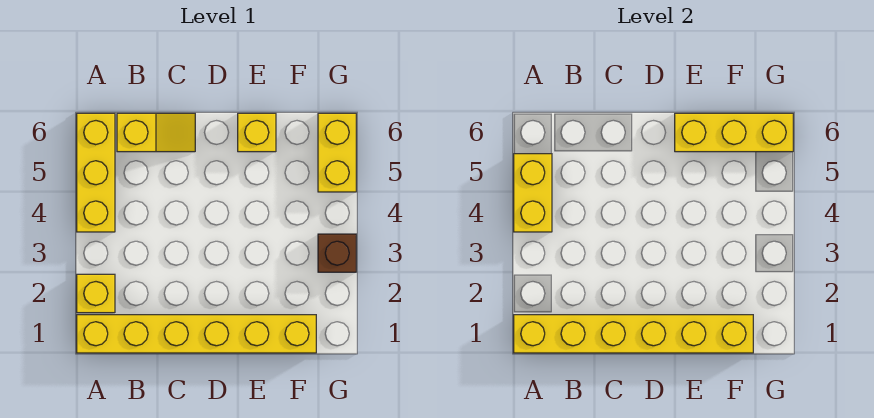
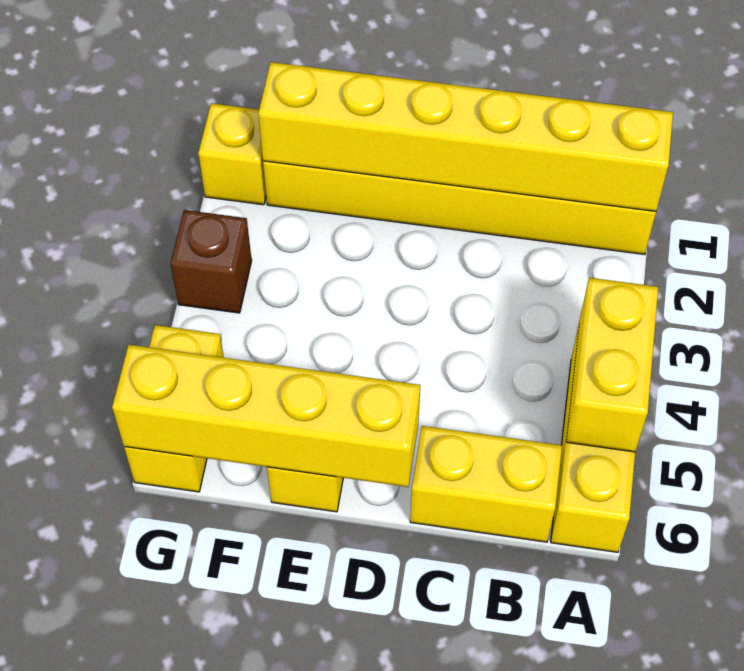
yellow 1x1 brick [77,274,115,313] -> yellow 1x1 brick moved to [198,103,266,205]
yellow 1x2 slope [117,113,195,152] -> yellow 1x2 brick [410,426,562,542]
yellow 1x3 brick [675,113,793,152] -> yellow 1x4 brick [112,345,420,487]

